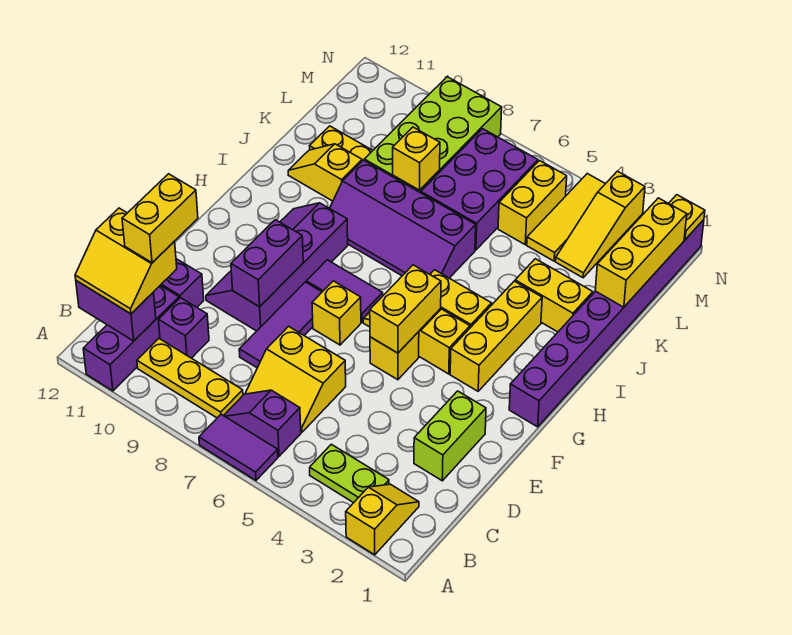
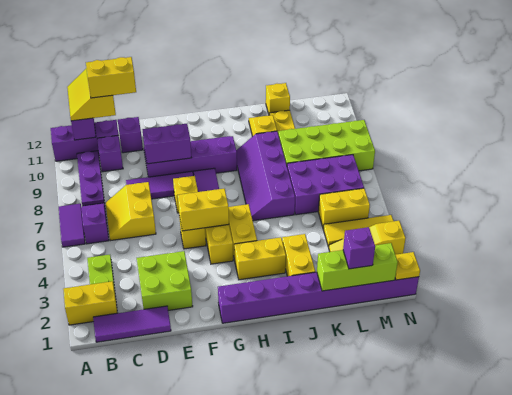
yellow 1x2 slope [346,484,419,555] -> yellow 1x2 brick [63,281,117,325]
none -> purple 1x3 tile [93,306,171,342]
yellow 1x3 plate [137,339,243,418] -> purple 1x3 plate [77,151,104,206]
lime 1x2 brick [414,391,486,481] -> lime 2x2 brick [137,251,193,310]
yellow 1x3 brick [450,281,542,391] -> yellow 1x2 brick [234,237,286,280]
yellow 1x3 brick [595,198,687,307] -> lime 1x3 brick [317,243,398,291]
yellow 1x1 brick [393,127,440,190] -> yellow 1x1 brick moved to [266,83,290,115]
none -> purple 1x1 brick [343,227,375,269]

